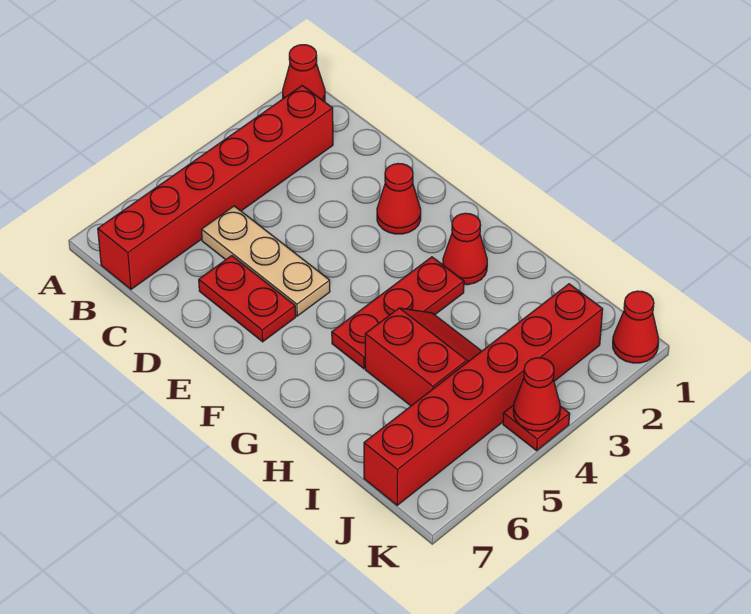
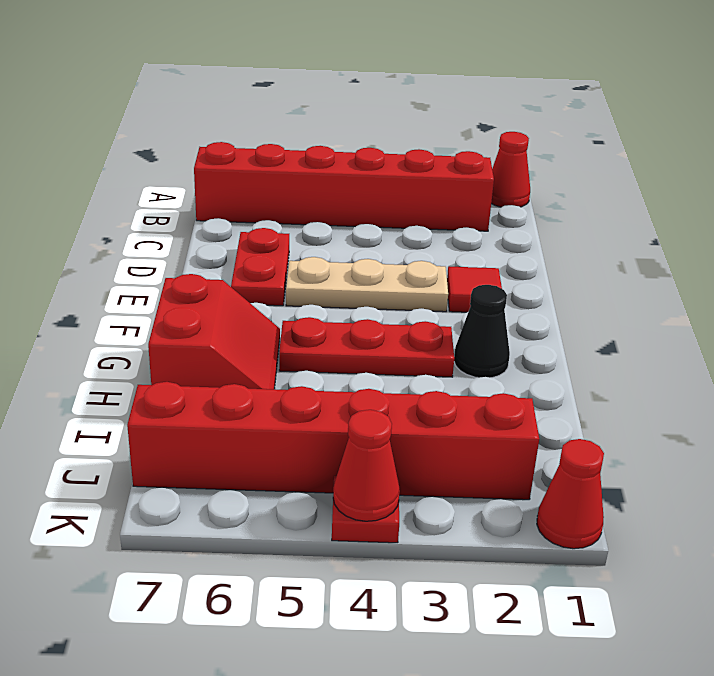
tan 1x3 plate [201,206,330,316] -> tan 1x3 plate turned to [286,257,448,312]
red 1x1 cone [377,164,421,234] -> red 1x1 tile [447,266,502,312]
red 1x1 cone [443,213,487,285] -> black 1x1 cone [454,285,510,378]
red 2x2 slope [365,308,481,406] -> red 2x2 slope moved to [148,274,280,389]

